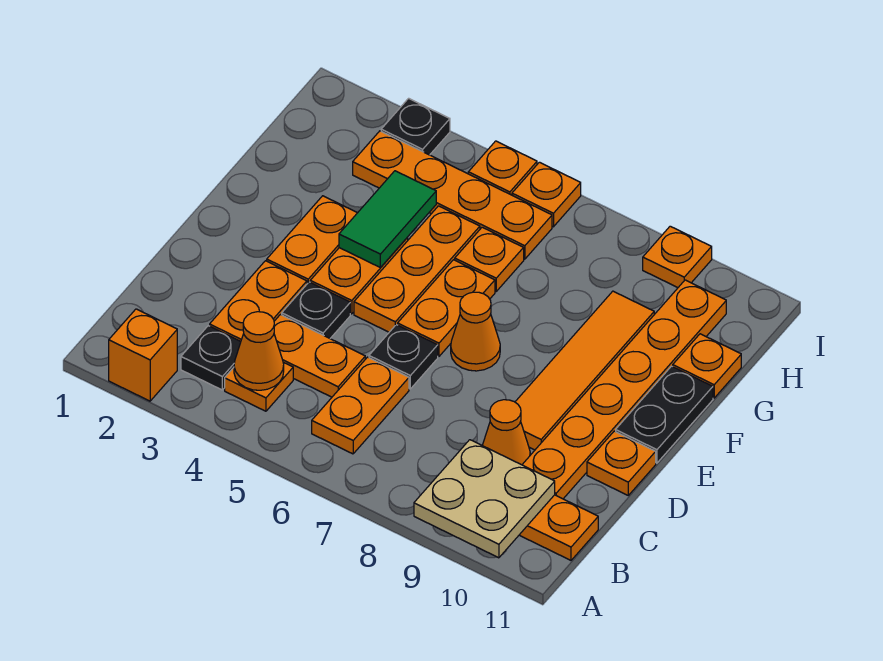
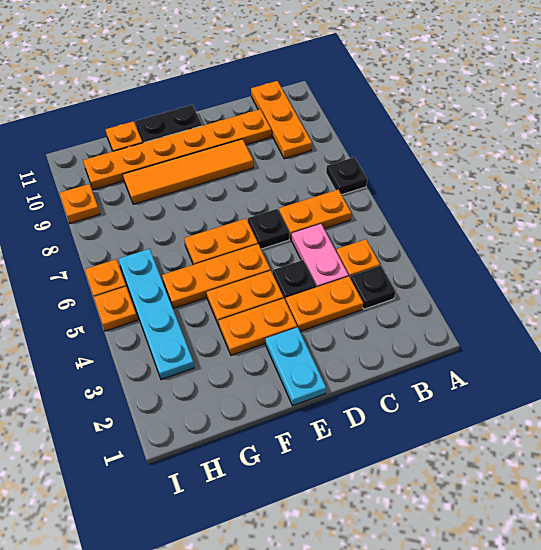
orange 1x1 brick [109,309,177,401] -> none
tan 2x2 plate [414,440,555,558] -> none
orange 1x1 cone [234,312,284,390] -> none
orange 1x2 plate [274,315,365,397] -> pink 1x2 plate [291,224,348,287]
orange 1x1 cone [482,400,530,465] -> none
orange 1x1 plate [587,431,656,495] -> none
none -> cyan 1x2 plate [265,327,326,406]
orange 1x1 cone [451,292,500,371] -> none
green 1x2 tile [339,171,436,268] -> none
orange 1x1 plate [455,227,524,291] -> none
orange 1x4 plate [353,131,552,259] -> cyan 1x4 plate [118,249,194,380]
black 1x1 plate [381,98,450,155] -> black 1x1 plate moved to [326,157,367,195]

